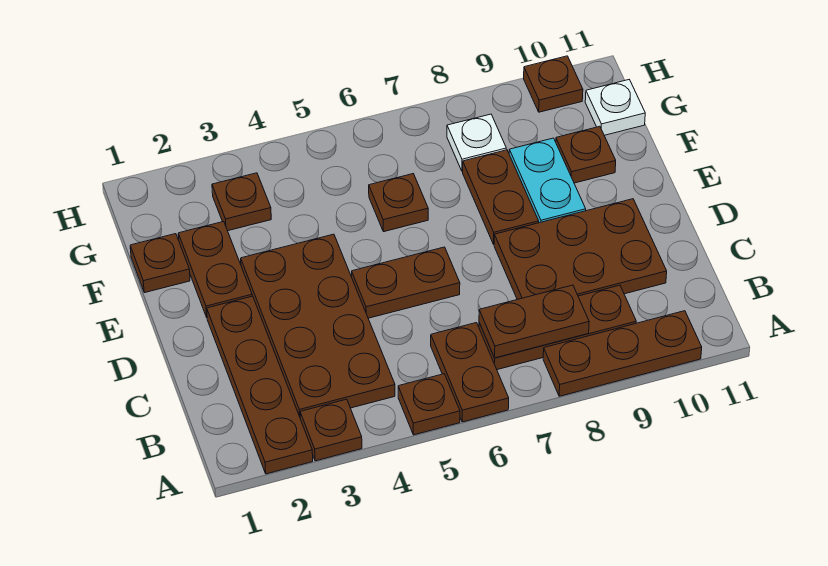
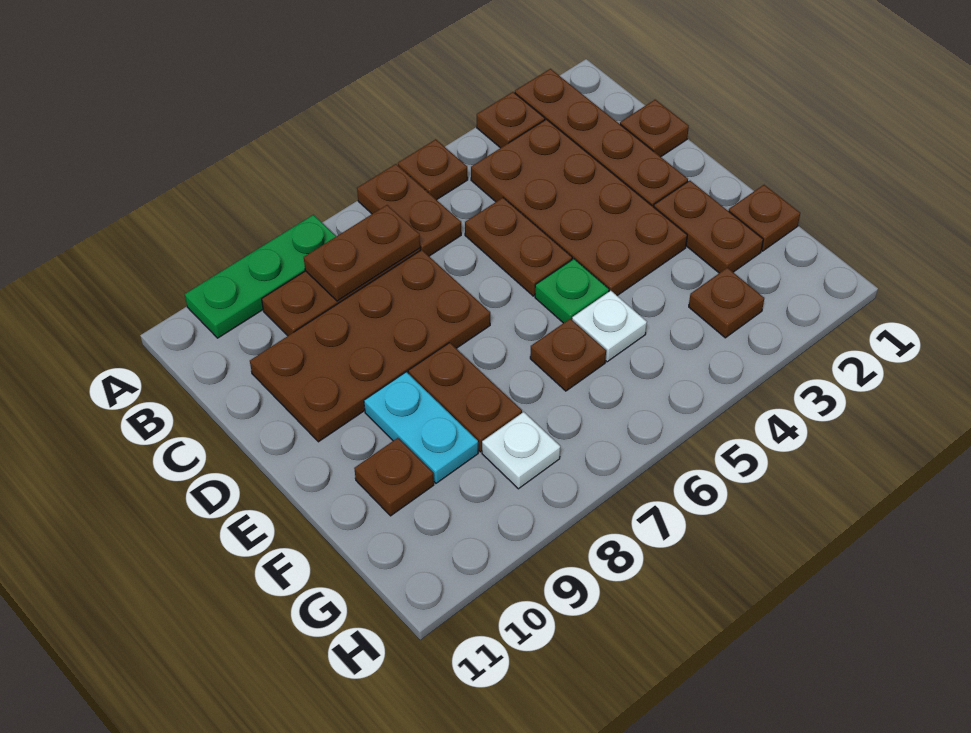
brown 1x3 plate [543,311,702,396] -> green 1x3 plate [185,215,336,338]
brown 2x3 plate [494,199,667,299] -> brown 2x4 plate [250,250,490,442]
brown 1x2 plate [352,247,460,318] -> brown 1x2 plate turned to [465,198,572,296]
none -> green 1x1 plate [535,259,609,323]
white 1x1 plate [585,80,645,135] -> white 1x1 plate moved to [572,291,647,362]
brown 1x1 plate [524,56,583,112] -> brown 1x1 plate moved to [620,100,689,157]

